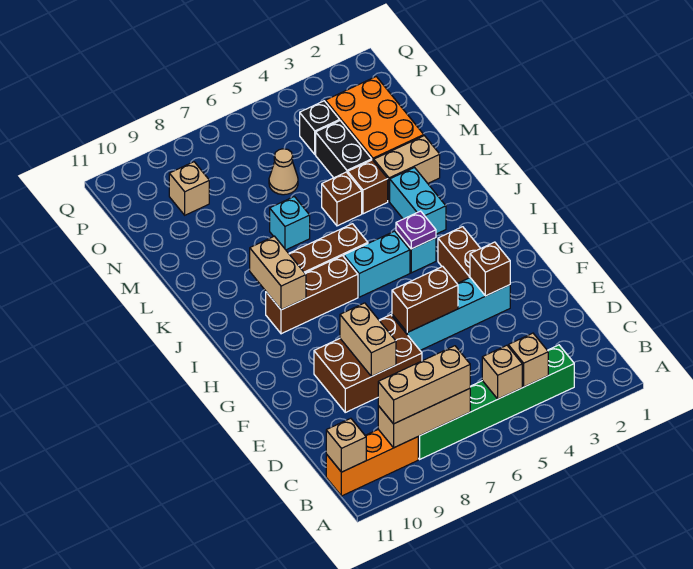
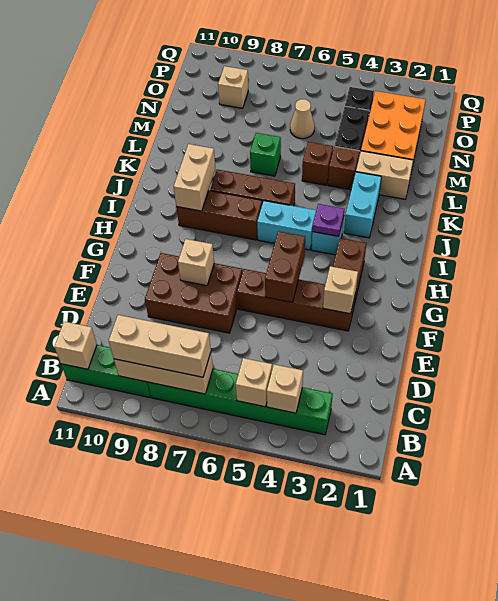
orange 1x3 brick [326,429,418,496] -> green 1x3 brick [61,345,151,398]
tan 1x2 brick [340,303,396,377] -> tan 1x1 brick [178,239,214,286]
cyan 1x4 brick [392,278,510,350] -> brown 1x4 brick [237,269,356,331]
brown 1x1 brick [470,242,510,296] -> tan 1x1 brick [323,266,358,314]
brown 1x2 brick [392,266,458,332] -> brown 1x2 brick turned to [265,231,305,302]
cyan 1x1 brick [270,197,310,250] -> green 1x1 brick [250,133,281,176]

